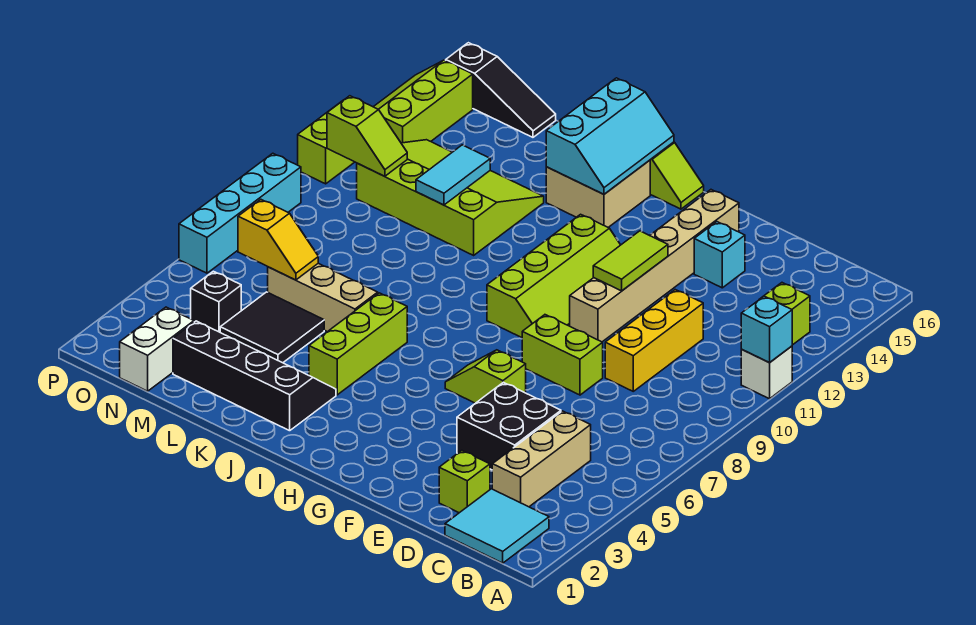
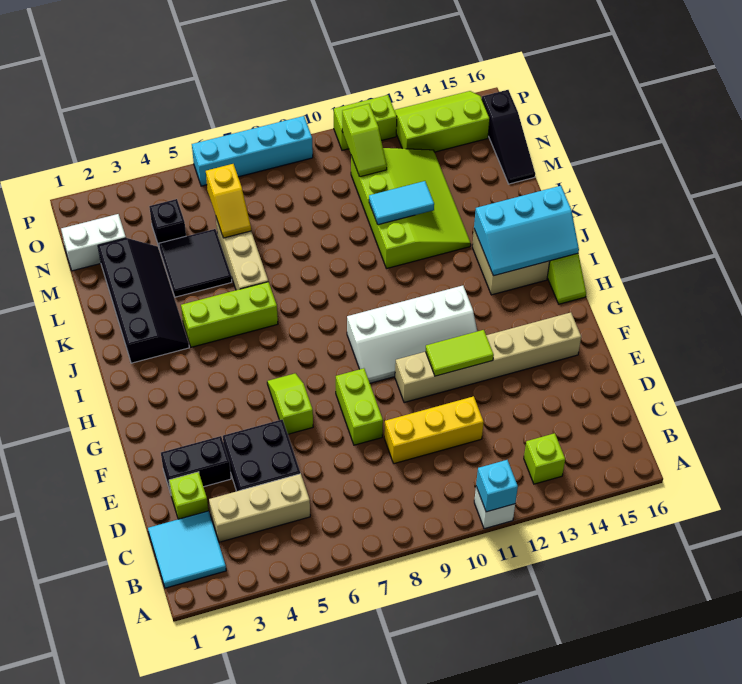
none -> black 1x2 brick [161,436,231,493]
cyan 1x1 brick [694,222,745,288] -> none
lime 2x4 slope [487,214,620,338] -> white 2x4 slope [347,286,477,383]

